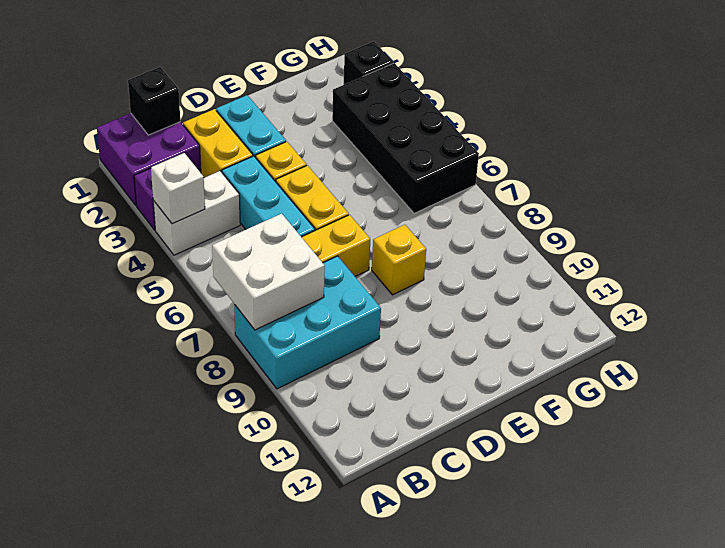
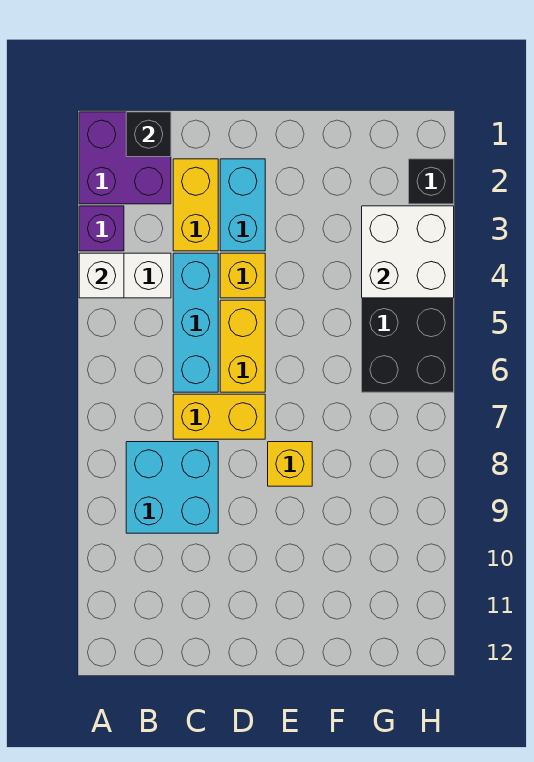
white 2x2 brick [212,214,325,330] -> white 2x2 brick moved to [362,206,454,298]
cyan 2x3 brick [234,256,381,389] -> cyan 2x2 brick [126,442,218,533]

